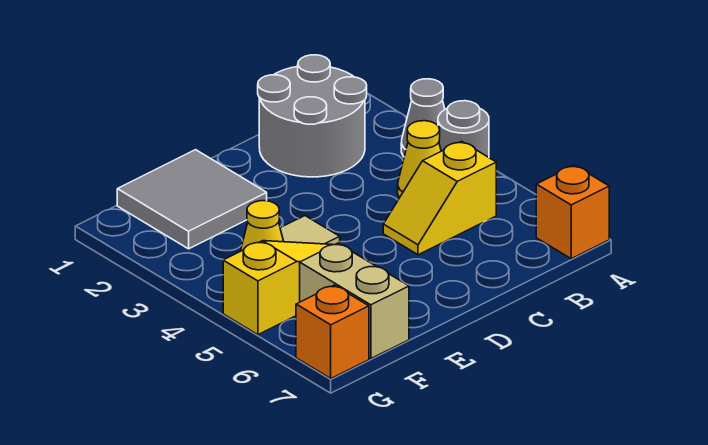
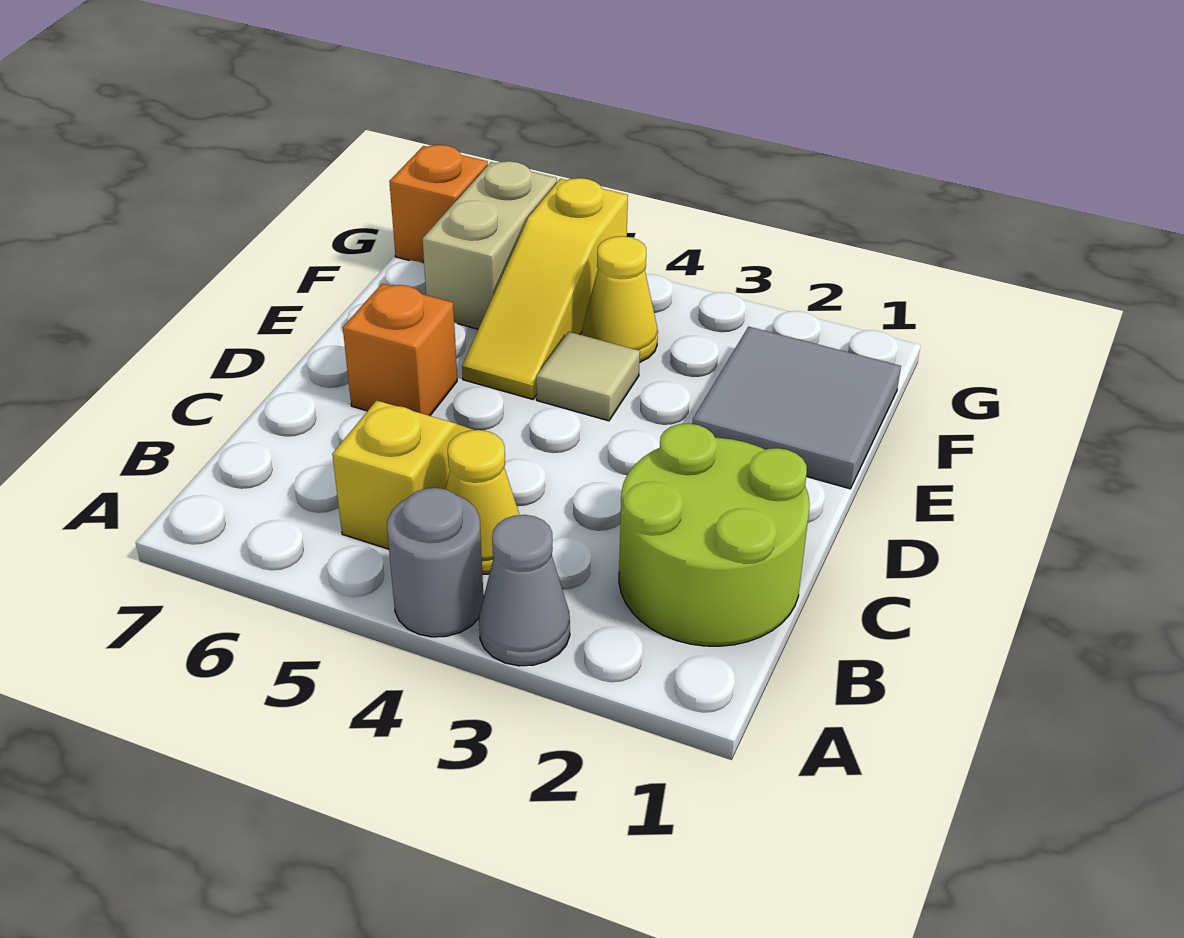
orange 1x1 brick [536,165,609,259] -> orange 1x1 brick moved to [343,284,457,416]
grey 2x2 round brick [258,55,367,177] -> lime 2x2 round brick [619,423,810,646]
tan 1x2 brick [300,243,409,359] -> tan 1x2 brick turned to [422,161,557,329]

